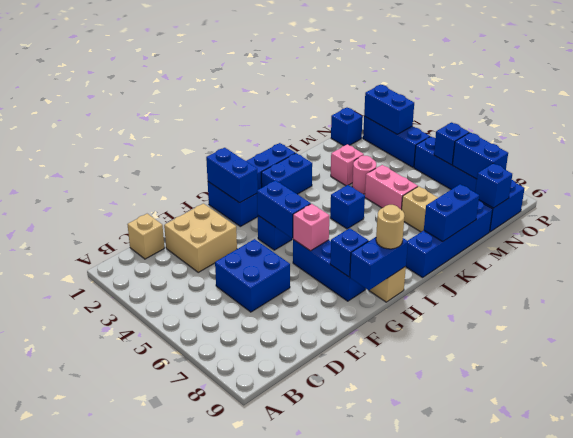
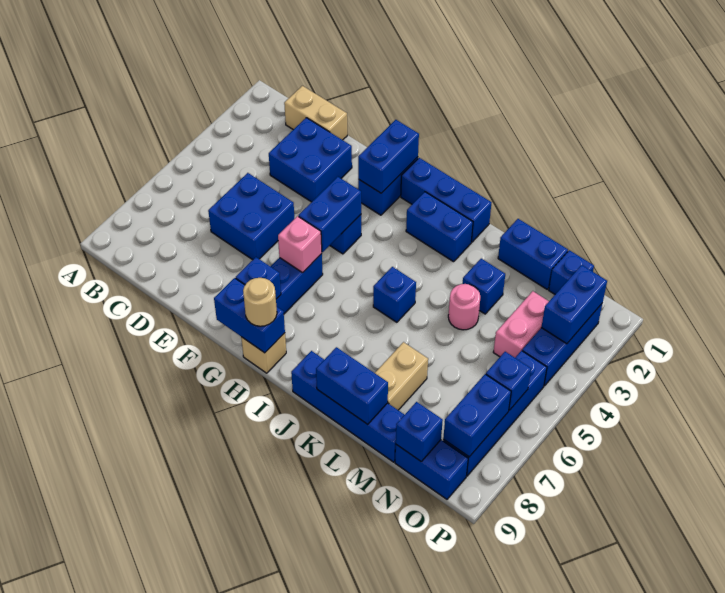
tan 1x1 brick [127,214,164,259] -> tan 1x2 brick [284,86,347,140]
tan 2x2 brick [164,204,237,272] -> blue 2x2 brick [269,118,352,202]
none -> blue 1x2 brick [498,219,568,289]
pink 1x1 brick [331,144,364,186] -> blue 1x1 brick [463,259,505,314]
pink 1x2 brick [365,165,418,210] -> pink 1x2 brick moved to [493,291,549,358]

